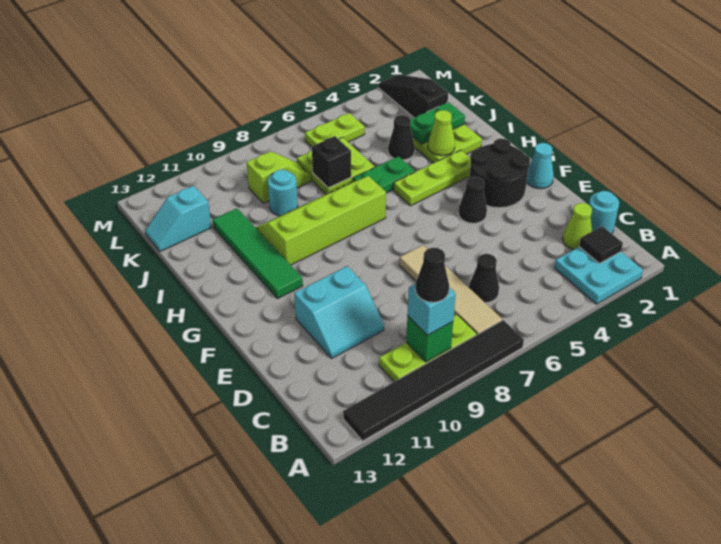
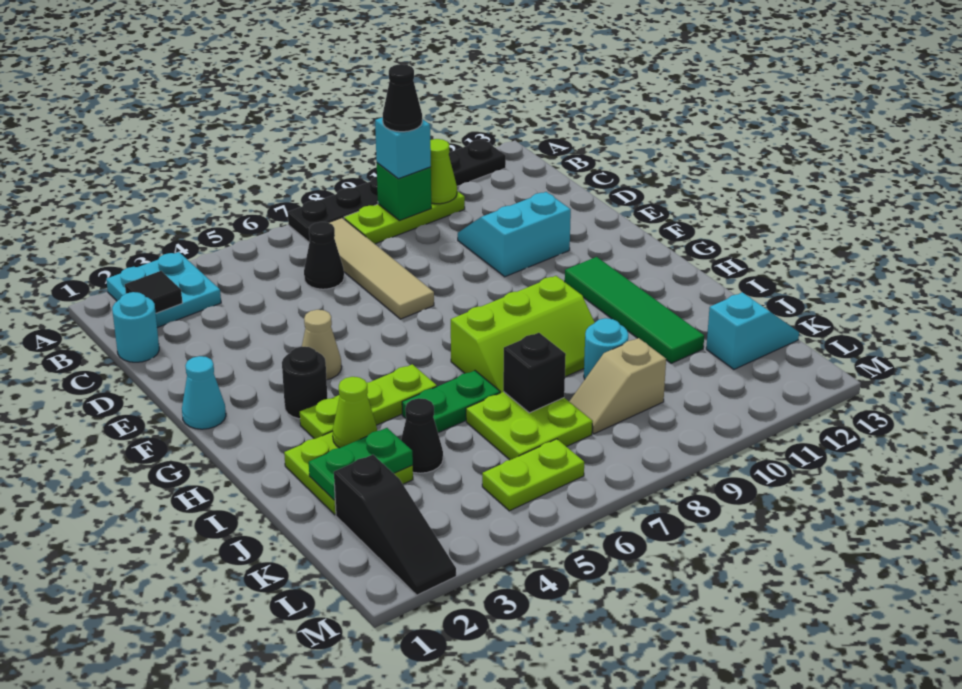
black 1x6 tile [343,320,524,441] -> black 1x6 plate [288,140,506,242]
lime 1x1 cone [563,203,592,250] -> lime 1x1 cone moved to [430,139,457,204]
black 2x2 round brick [469,138,530,208] -> black 1x1 round brick [282,347,328,419]
black 1x1 cone [458,177,487,223] -> tan 1x1 cone [302,310,342,380]
lime 2x4 slope [256,176,386,265] -> lime 2x3 slope [451,276,595,393]
lime 1x2 slope [246,151,311,203] -> tan 1x2 slope [569,338,666,434]

